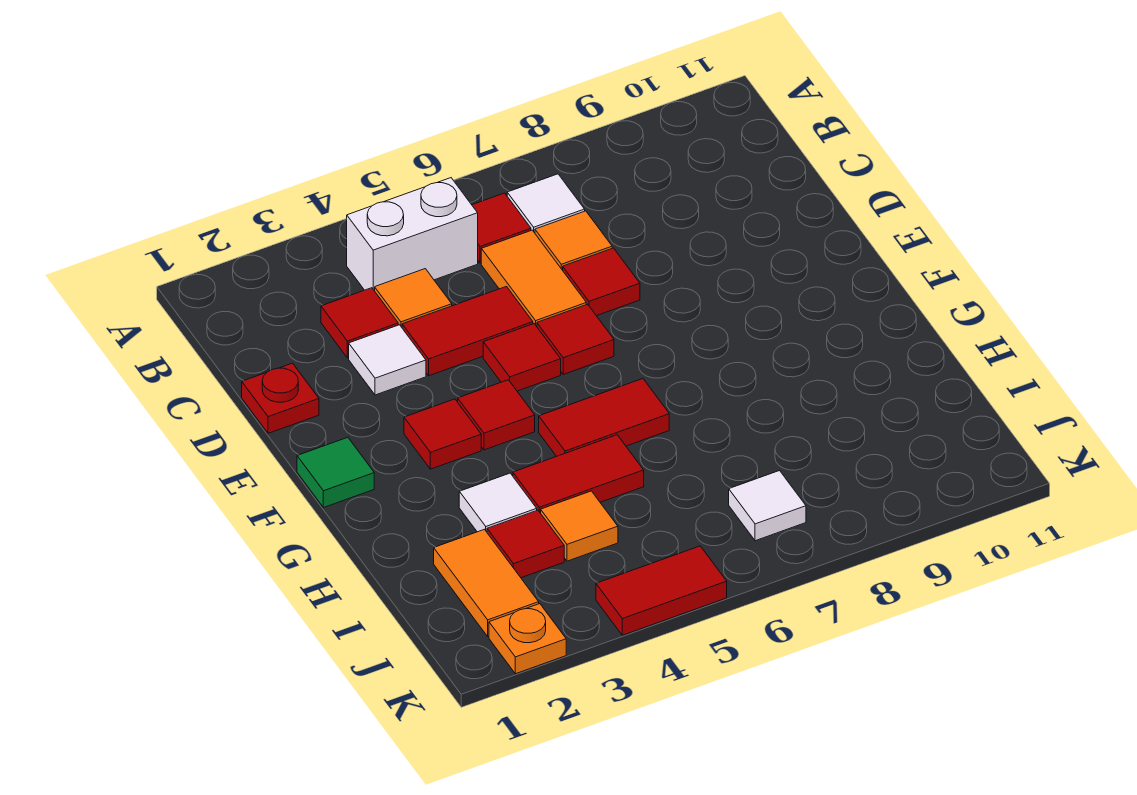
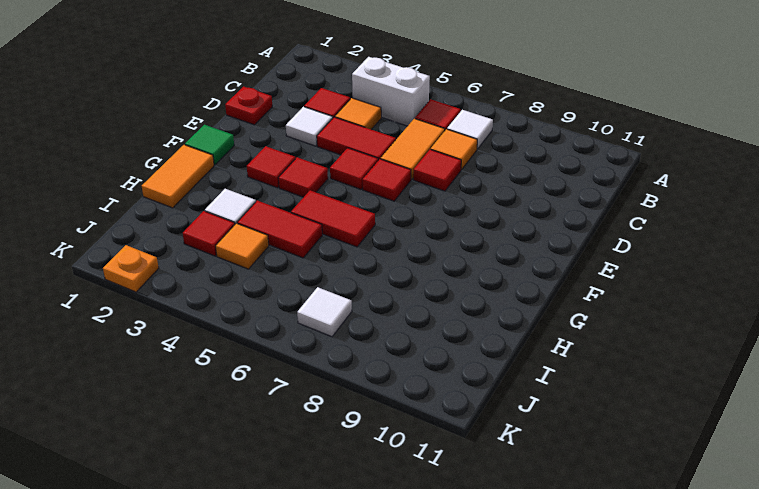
orange 1x2 tile [434,529,539,637] -> orange 1x2 tile moved to [142,145,214,208]
red 1x2 tile [596,546,727,635] -> none

